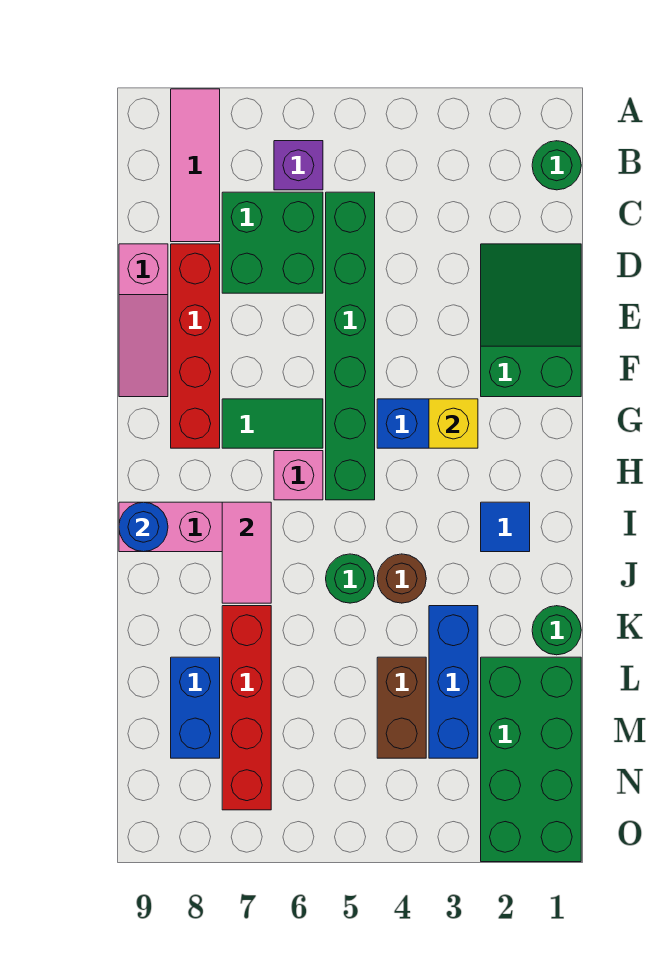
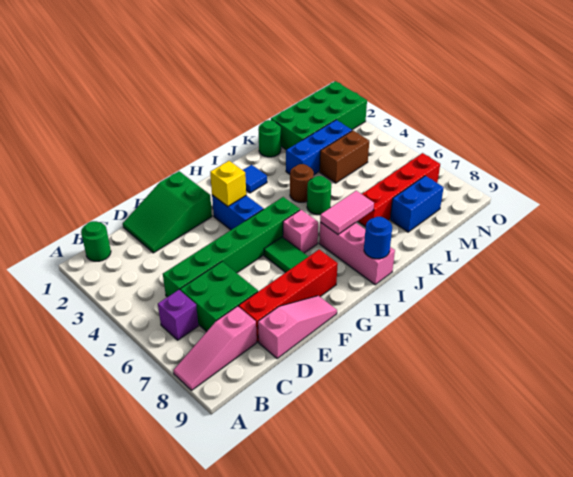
pink 1x3 tile [171,89,220,242] -> pink 1x3 slope [173,306,257,390]

